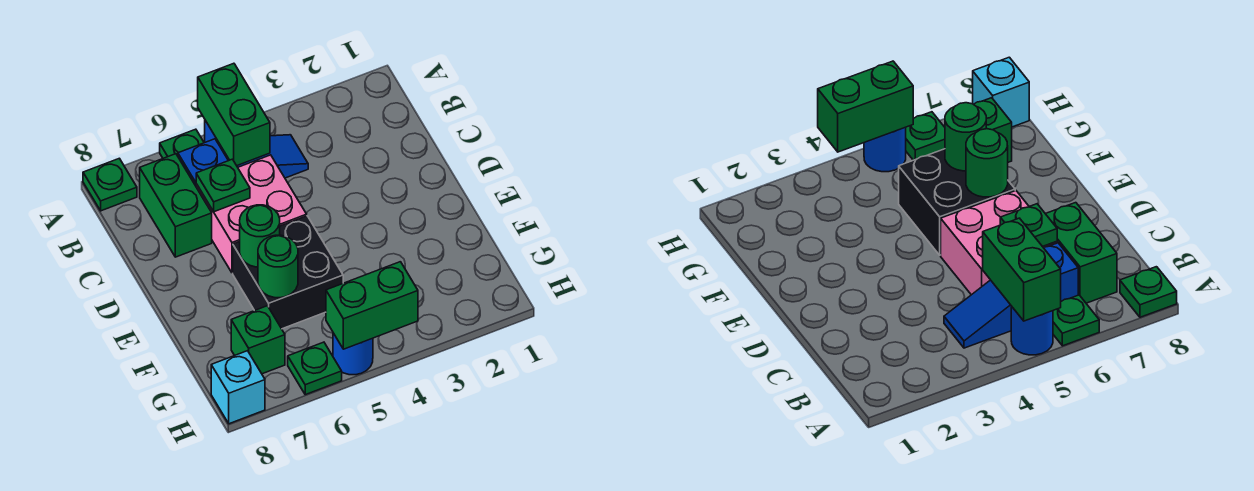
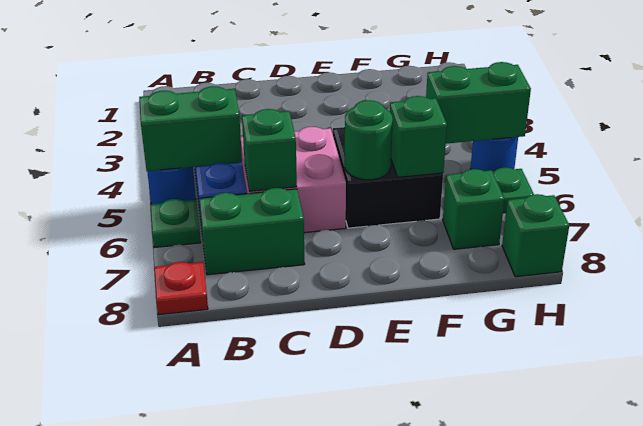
green 1x1 plate [83,158,137,211] -> red 1x1 plate [154,262,208,315]
green 1x1 plate [196,159,250,212] -> green 1x1 brick [242,109,297,191]
green 1x1 round brick [258,235,298,298] -> green 1x1 brick [390,96,447,177]
green 1x2 brick [326,262,418,349] -> green 1x2 brick turned to [426,62,531,144]
cyan 1x1 brick [211,351,265,424] -> green 1x1 brick [502,194,569,277]

